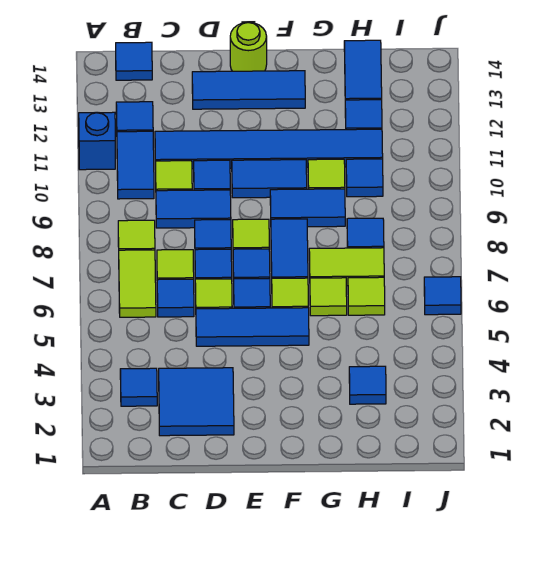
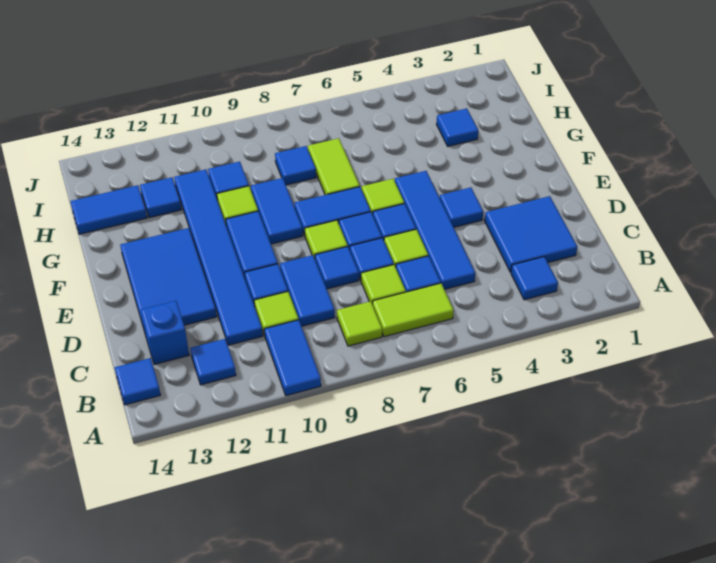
blue 1x1 brick [79,112,115,170] -> blue 1x1 brick moved to [141,301,189,364]
blue 1x2 tile [117,131,154,199] -> blue 1x2 tile turned to [264,320,321,396]
blue 1x3 tile [196,308,309,346] -> blue 1x4 tile [395,171,475,289]
blue 1x3 tile [192,71,305,109] -> blue 2x3 tile [120,228,217,332]
lime 1x1 round brick [230,22,267,71] -> none
lime 1x1 tile [310,278,347,316] -> none
lime 1x1 tile [348,277,385,315] -> none
blue 1x1 tile [424,277,461,315] -> blue 1x1 tile moved to [440,187,483,227]

